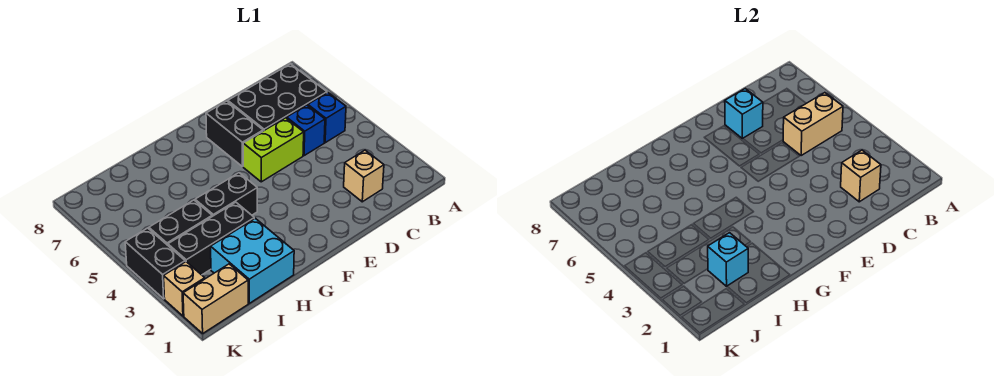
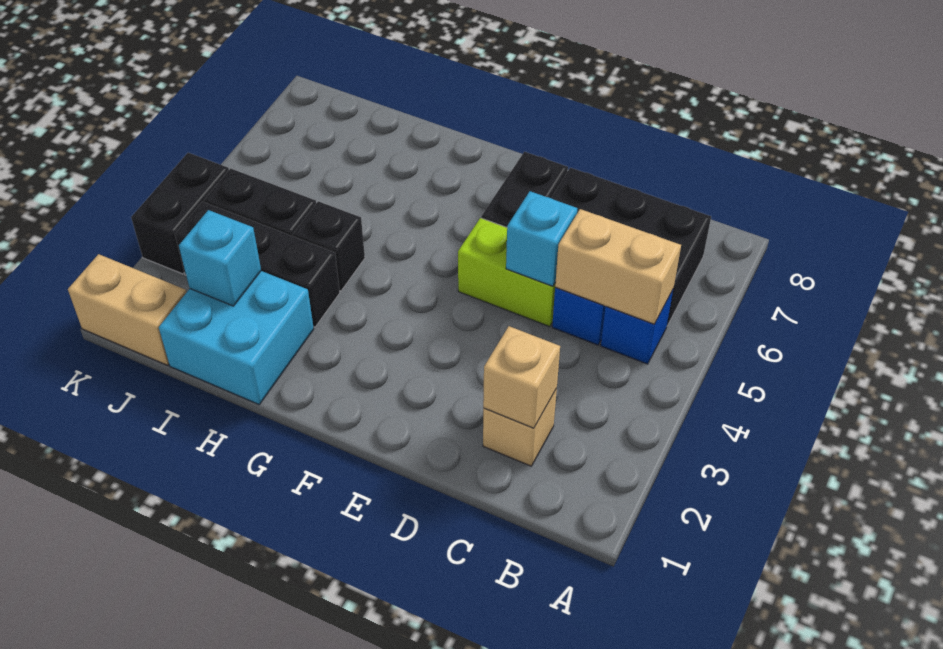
cyan 1x1 brick [725,89,763,139] -> cyan 1x1 brick moved to [506,191,577,286]
black 1x2 brick [195,173,257,216] -> black 1x1 brick [293,201,365,291]
tan 1x1 brick [164,262,205,316] -> none

